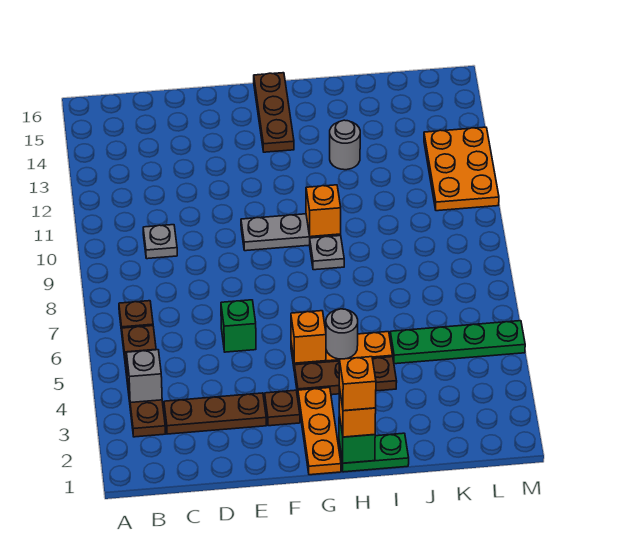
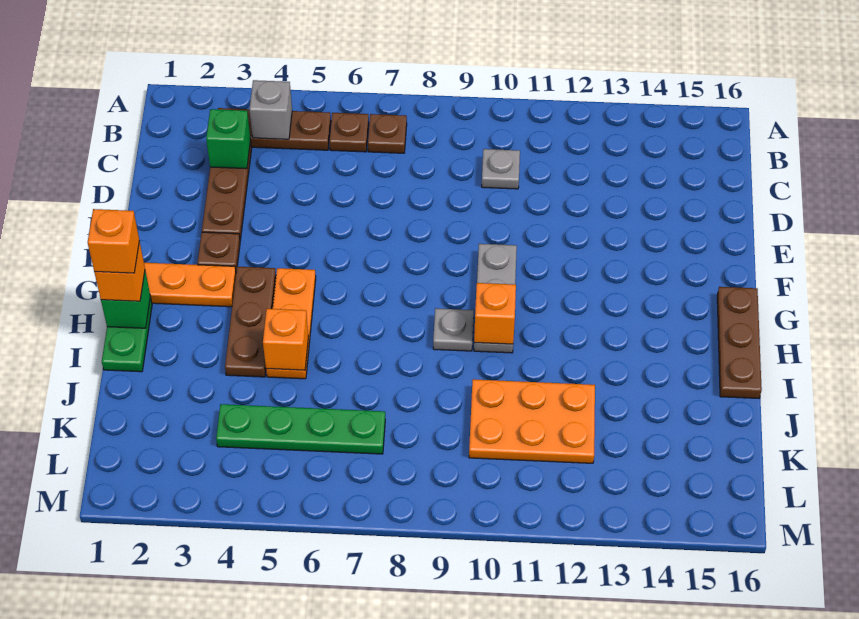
green 1x1 brick [221,300,256,352] -> green 1x1 brick moved to [206,109,251,169]
orange 1x1 brick [291,311,326,363] -> orange 1x1 brick moved to [263,309,308,370]
brown 1x3 plate [254,73,294,152] -> brown 1x3 plate turned to [717,287,762,398]
grey 1x1 round brick [326,309,358,359] -> none
grey 1x1 round brick [330,120,360,170] -> none
green 1x4 plate [390,321,525,364] -> green 1x4 plate turned to [216,404,385,454]
orange 2x3 plate [424,127,499,211] -> orange 2x3 plate moved to [469,379,595,463]

